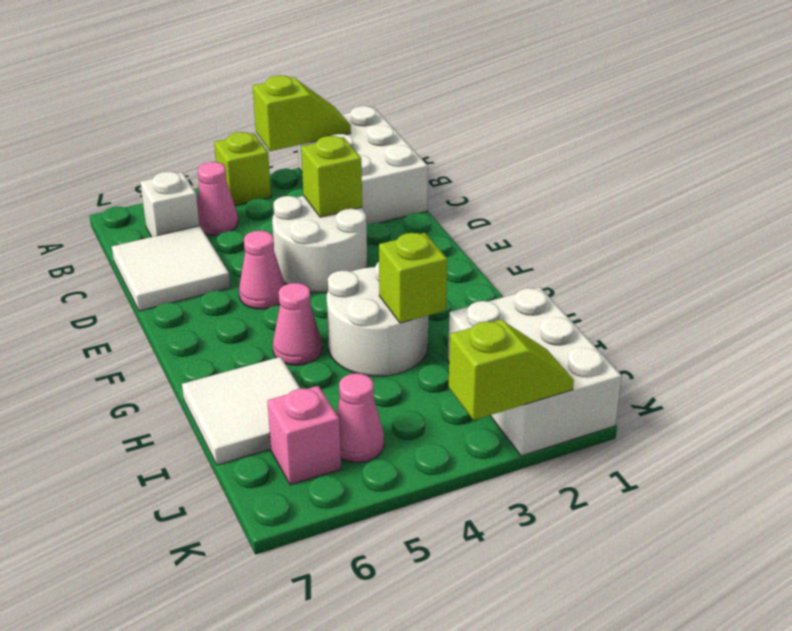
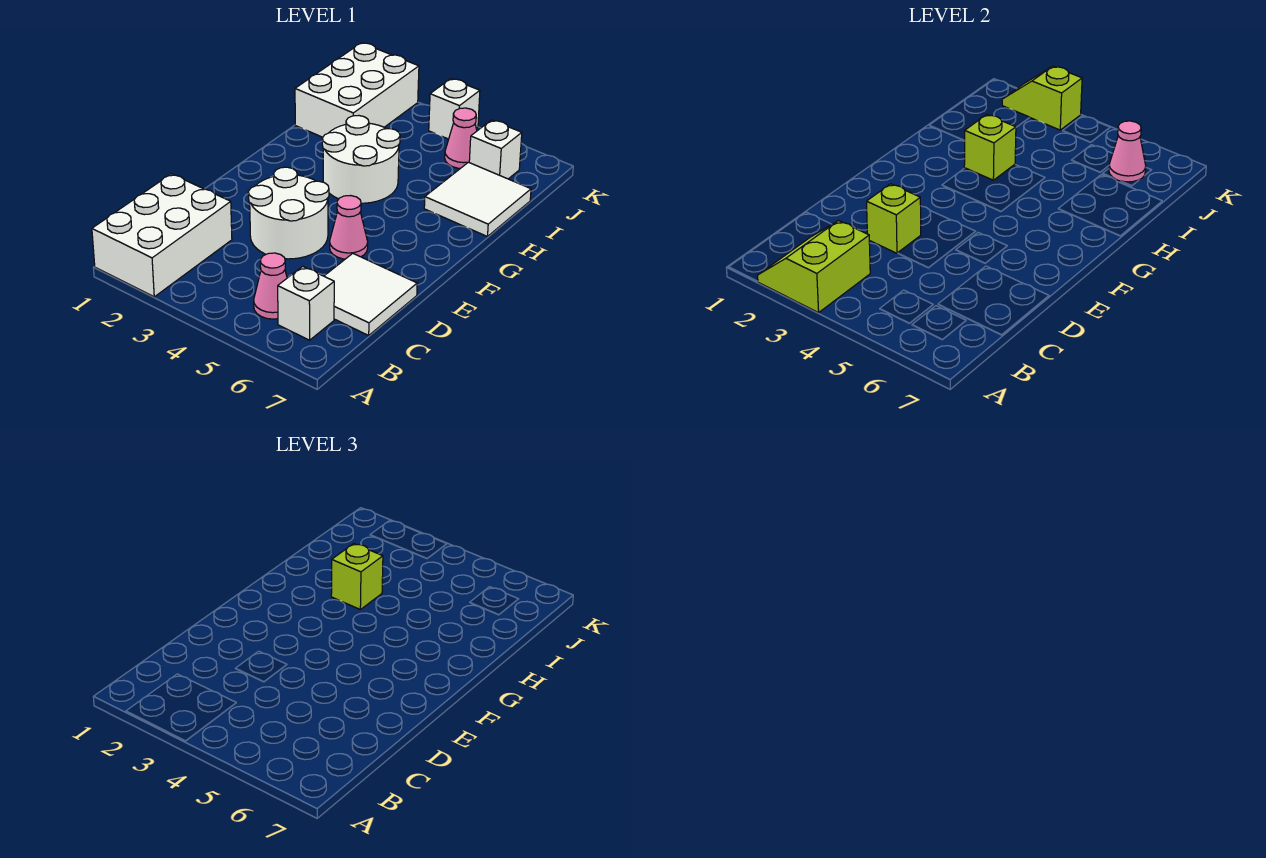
lime 1x2 slope [253,75,351,151] -> lime 2x2 slope [758,221,870,313]
lime 1x1 brick [214,132,271,206] -> lime 1x1 brick moved to [331,544,383,609]
pink 1x1 cone [273,283,322,365] -> pink 1x1 cone moved to [1109,121,1146,182]
pink 1x1 brick [267,386,341,485] -> white 1x1 brick [469,120,522,179]
none -> white 1x1 brick [429,79,480,139]

